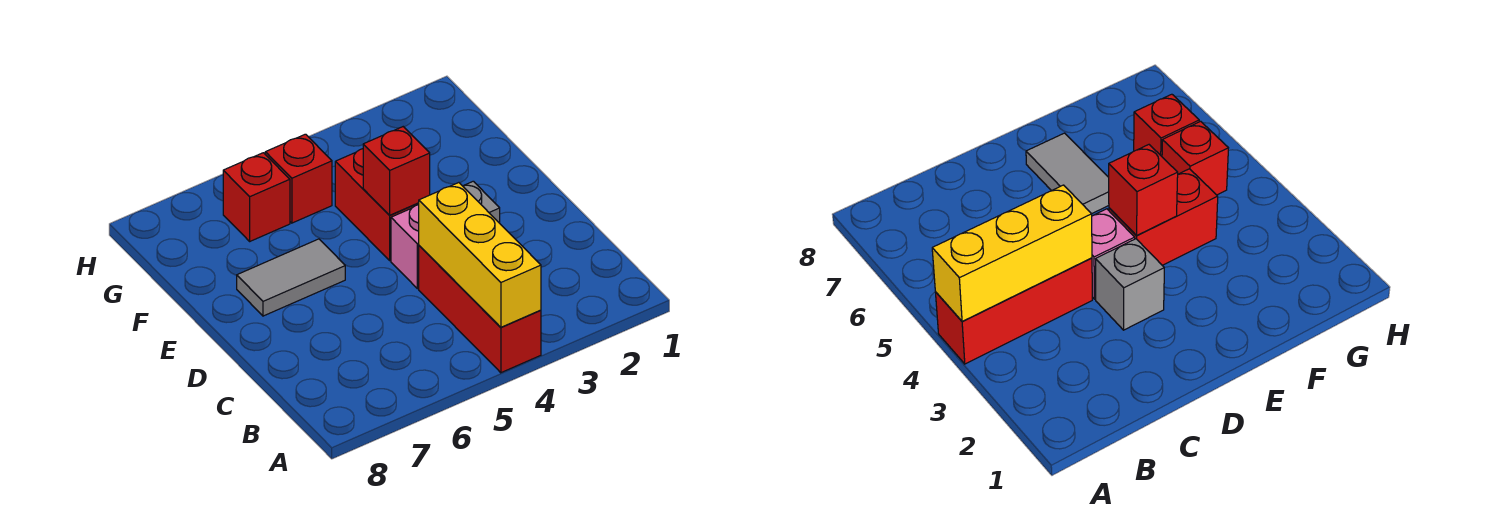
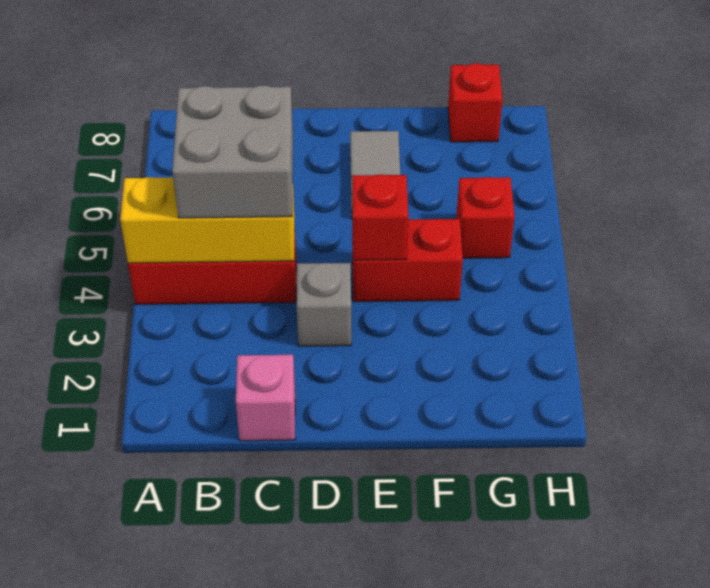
none -> grey 2x2 brick [172,86,293,218]
pink 1x1 brick [391,205,419,289] -> pink 1x1 brick moved to [236,355,295,441]
red 1x1 brick [223,153,290,241] -> red 1x1 brick moved to [448,63,503,142]

